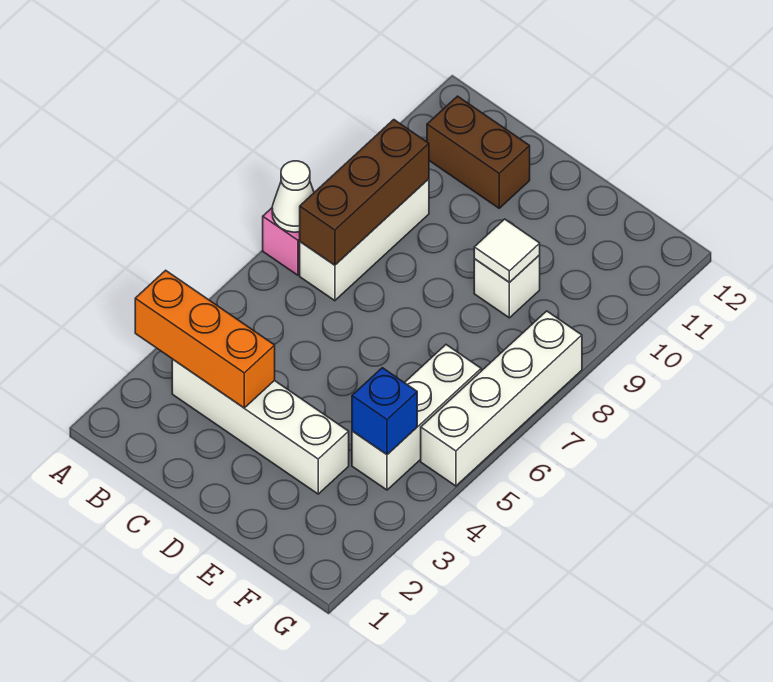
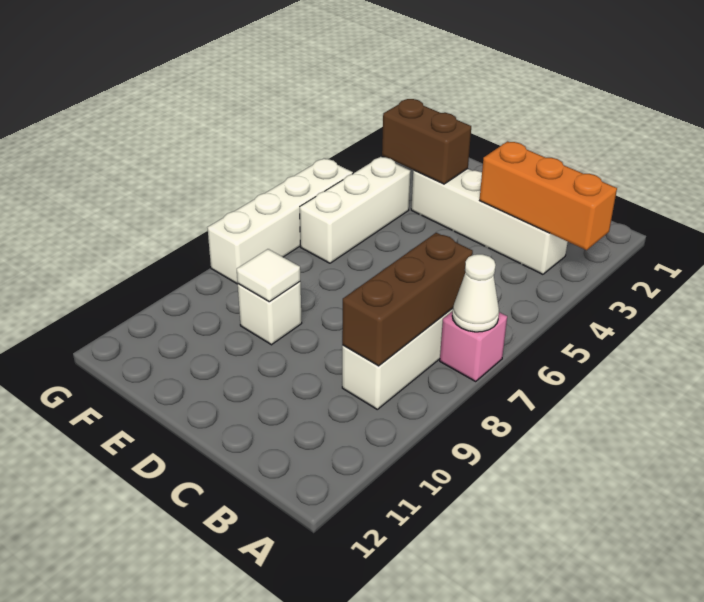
brown 1x2 brick [427,96,530,208] -> brown 1x2 brick moved to [382,99,471,184]
blue 1x1 brick [352,368,417,454] -> none

